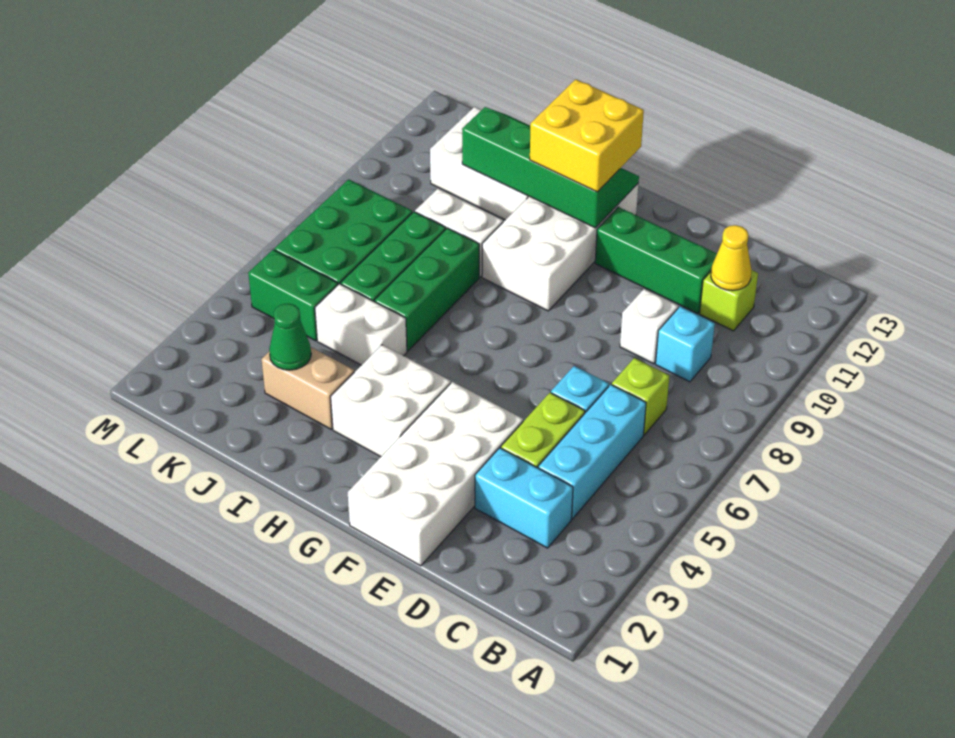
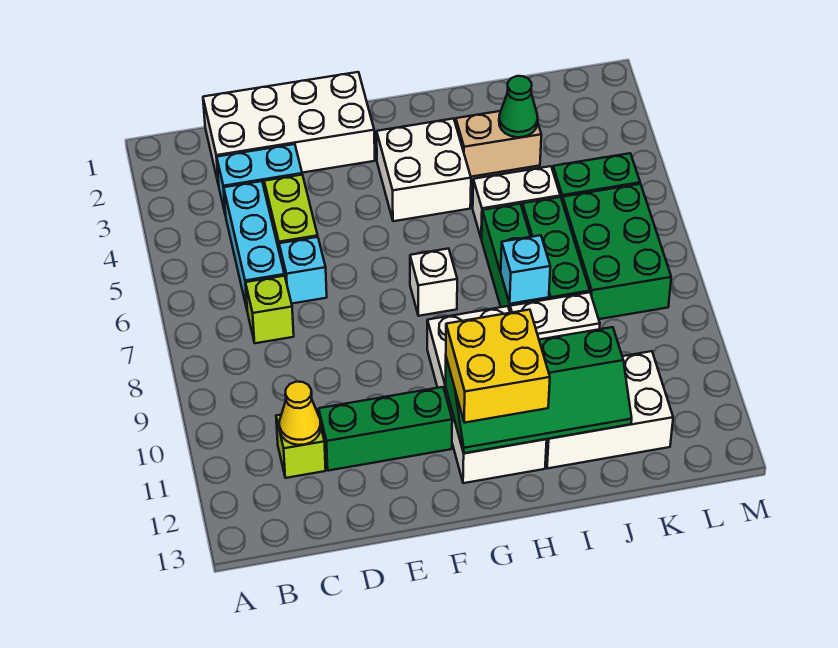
cyan 1x1 brick [656,306,715,382] -> cyan 1x1 brick moved to [501,235,550,304]
white 1x1 brick [620,289,678,364] -> white 1x1 brick moved to [410,248,457,316]
white 2x4 brick [348,382,523,566] -> white 2x4 brick turned to [203,72,375,184]

